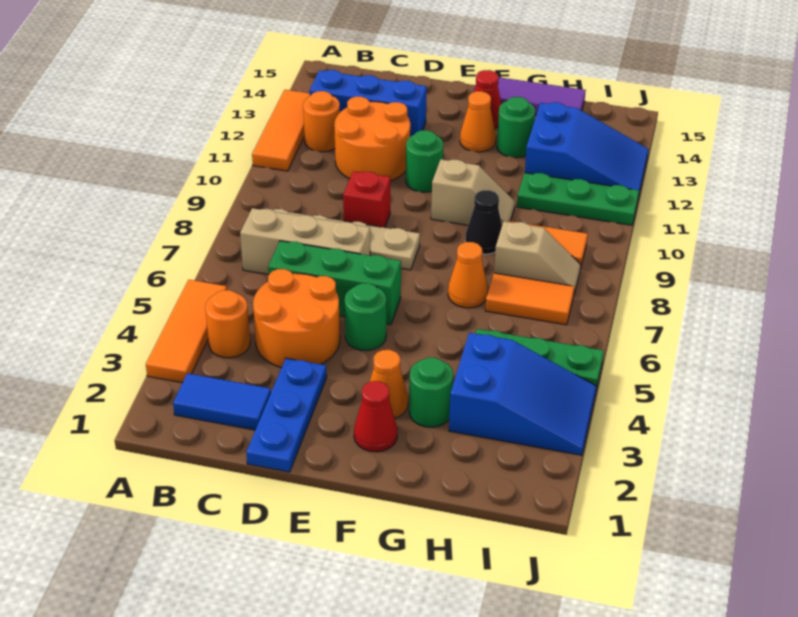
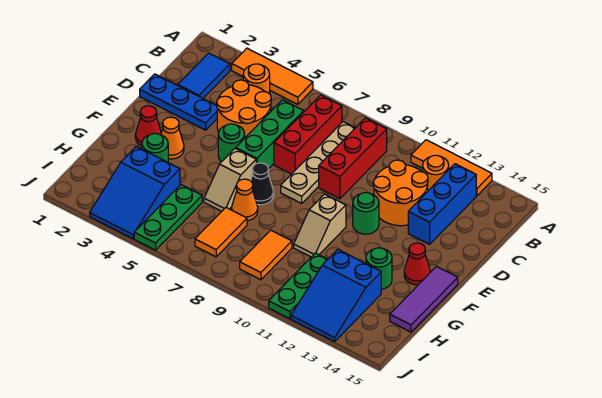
tan 1x3 brick [240,208,370,275] -> red 1x3 brick [274,95,342,174]
red 1x1 brick [343,171,390,228] -> red 1x3 brick [319,118,387,199]
orange 1x1 cone [460,91,496,152] -> none
black 1x1 cone [465,190,502,254] -> black 1x1 cone moved to [251,163,274,205]
tan 1x2 slope [494,221,581,294] -> tan 1x2 slope moved to [204,148,256,211]

